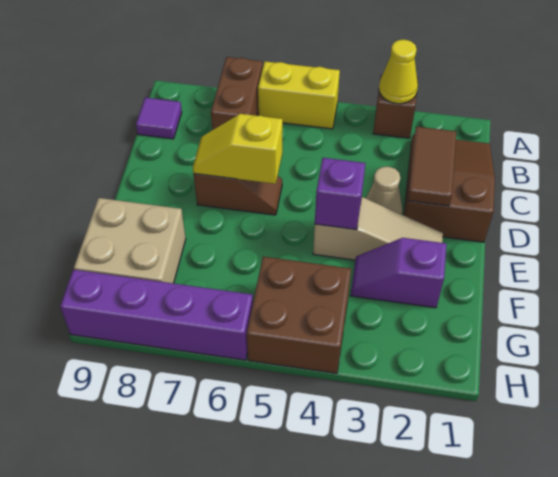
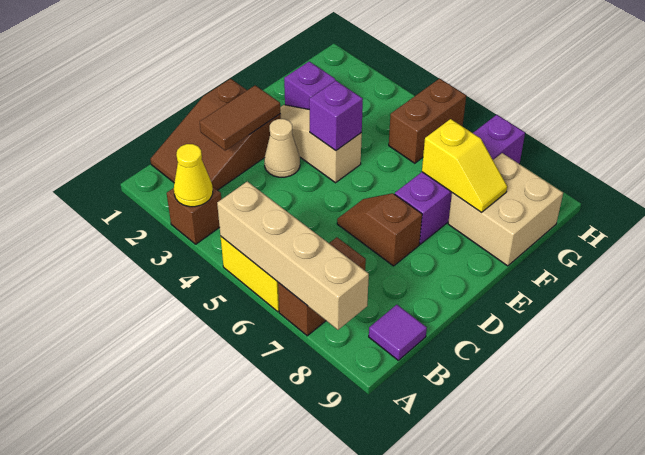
none -> tan 1x4 brick [217,182,369,330]
yellow 1x2 slope [193,114,283,184] -> yellow 1x2 slope moved to [422,119,507,212]
brown 2x2 brick [247,257,351,373] -> brown 1x2 brick [389,79,466,163]
purple 1x4 brick [60,270,253,360] -> purple 1x4 brick turned to [395,115,525,244]

